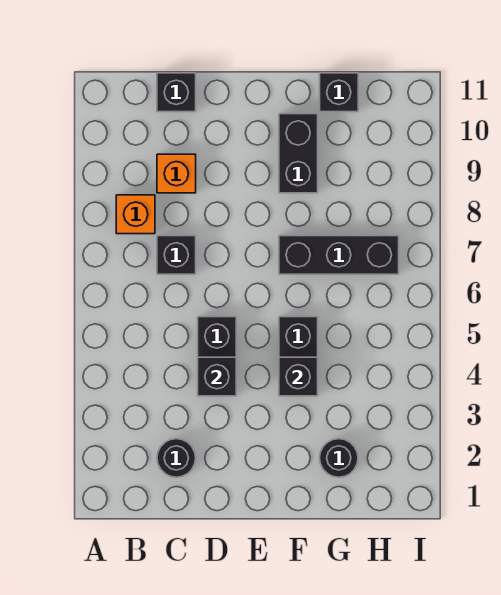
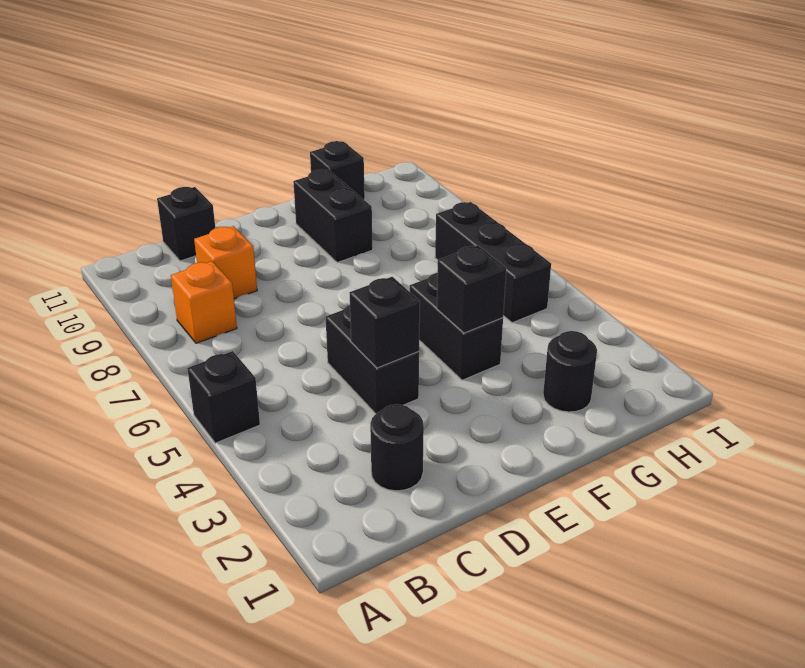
black 1x1 brick [157,236,196,274] -> black 1x1 brick moved to [187,351,260,443]
black 1x3 brick [279,236,399,274] -> black 1x3 brick turned to [435,202,551,323]

